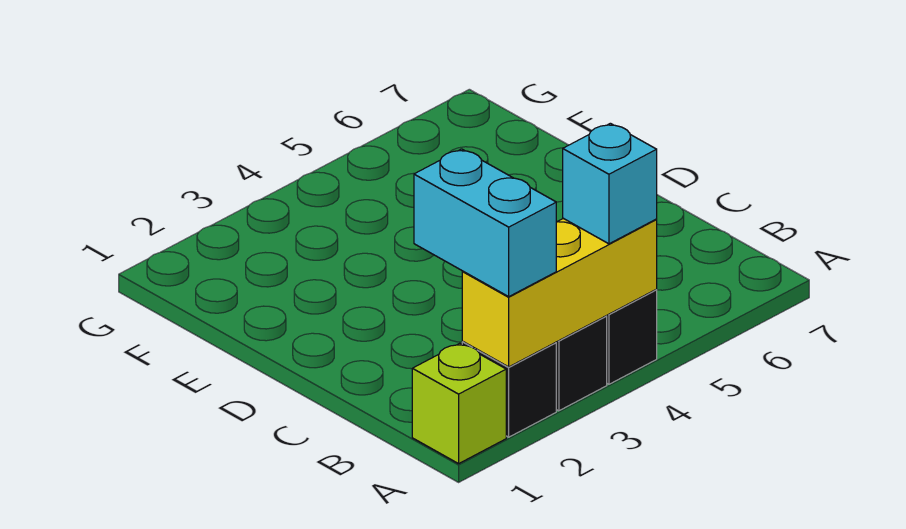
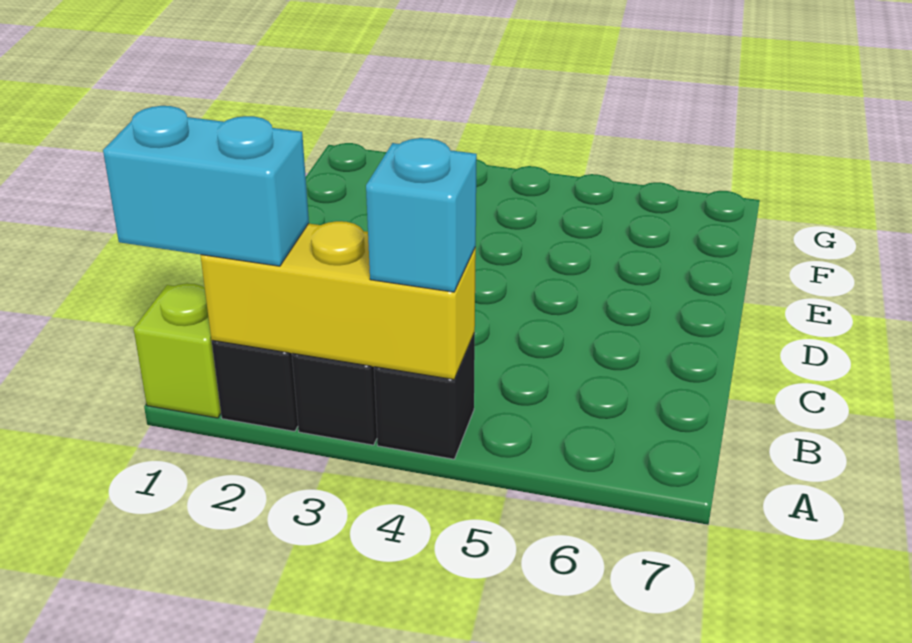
cyan 1x2 brick [414,149,556,297] -> cyan 1x2 brick turned to [103,106,309,266]

